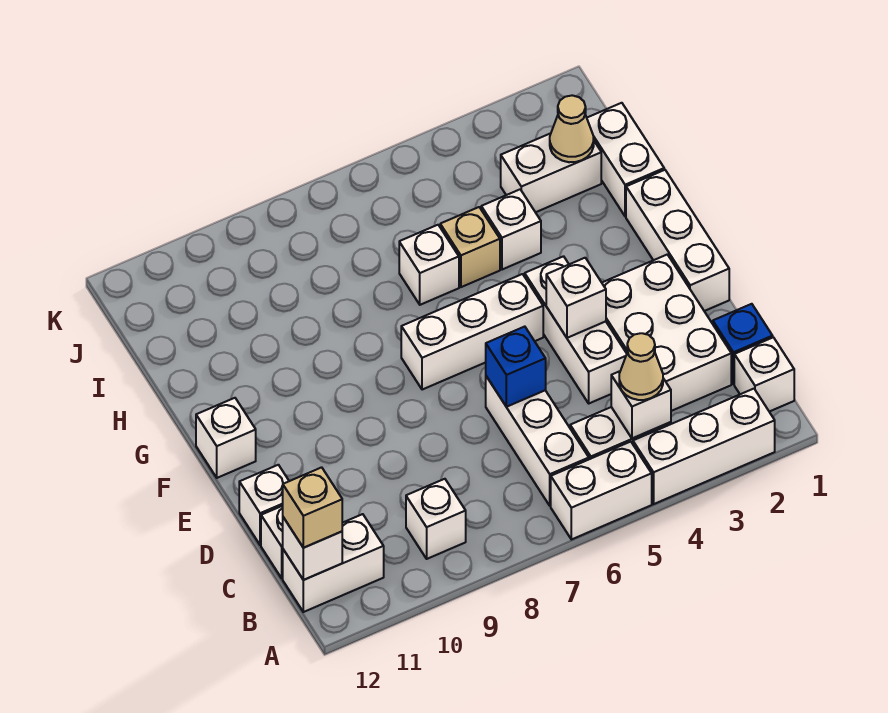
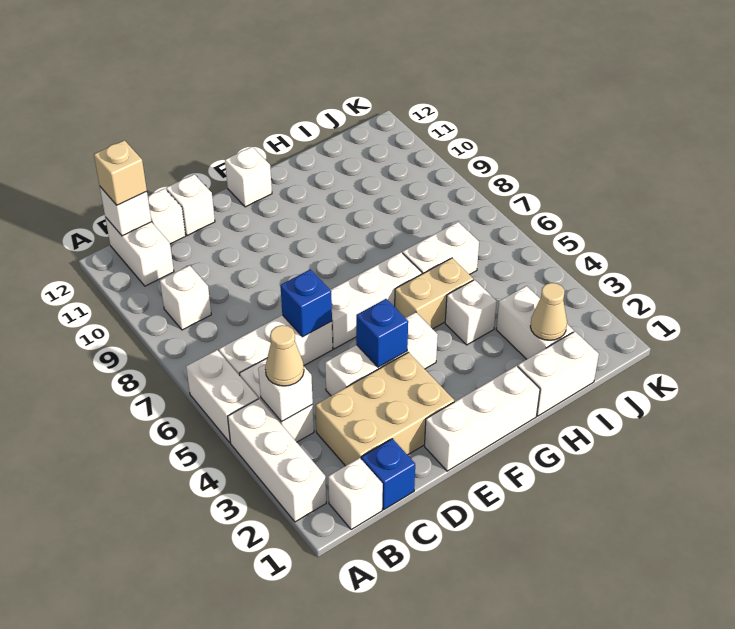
white 2x3 brick [602,255,731,411] -> tan 2x3 brick [315,352,454,466]
white 1x1 brick [546,258,606,338] -> blue 1x1 brick [356,299,408,367]
white 1x3 brick [401,274,543,390] -> white 1x3 brick turned to [331,252,422,349]
tan 1x1 brick [440,207,500,287] -> tan 1x2 brick [395,258,473,329]
white 1x1 brick [399,225,459,305] -> white 1x2 brick [403,222,479,275]

